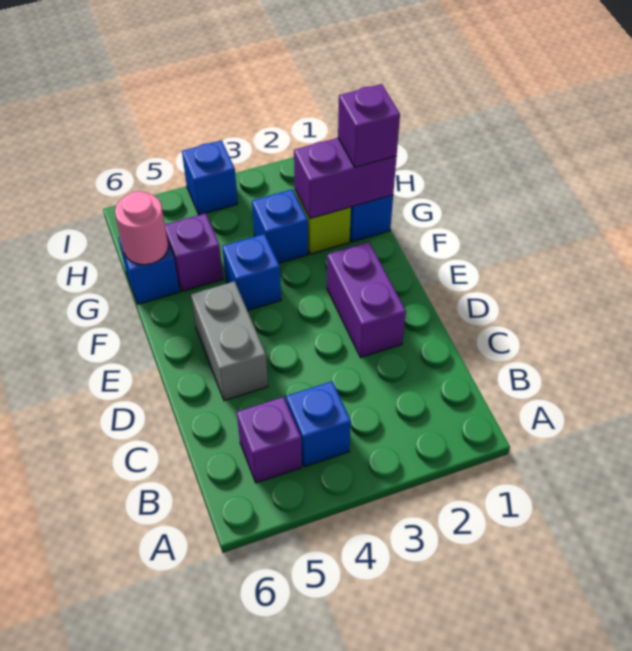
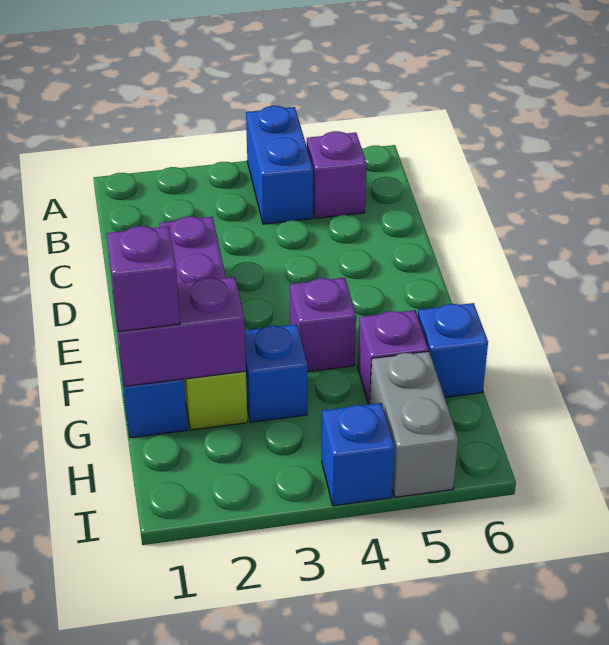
blue 1x1 brick [286,381,351,467] -> blue 1x2 brick [246,106,313,224]
grey 1x2 brick [191,281,268,401] -> grey 1x2 brick moved to [370,351,458,497]
blue 1x1 brick [222,234,281,311] -> purple 1x1 brick [290,278,356,372]
pink 1x1 round brick [115,191,168,265] -> none

